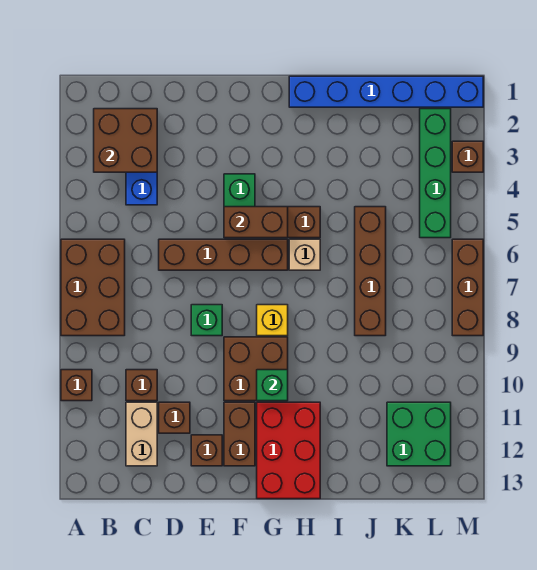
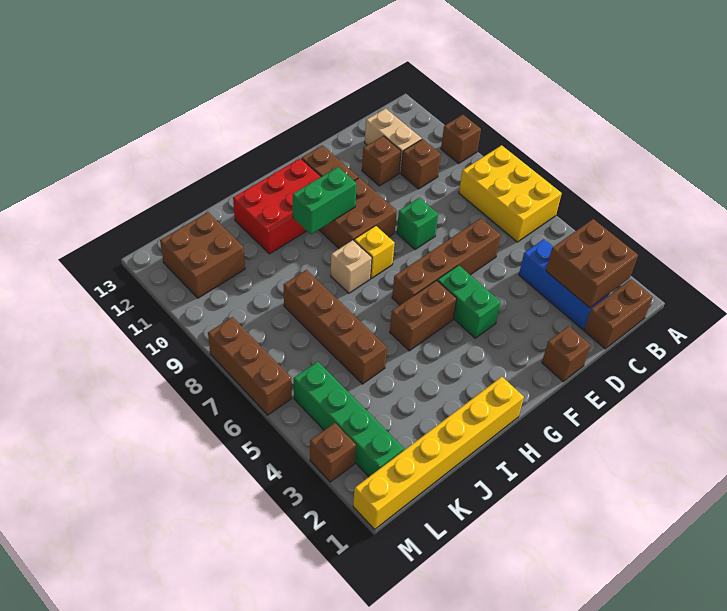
brown 2x3 brick [61,239,125,336] -> yellow 2x3 brick [459,145,562,242]
brown 1x1 brick [191,435,222,466] -> brown 1x1 brick moved to [542,326,591,382]
brown 1x2 brick [224,207,288,238] -> brown 1x2 brick moved to [584,279,653,349]
green 1x1 brick [257,370,288,401] -> green 1x2 brick [293,167,357,234]
red 2x3 brick [257,402,320,499] -> red 2x3 brick turned to [233,158,321,254]
blue 1x6 brick [289,76,483,107] -> yellow 1x6 brick [353,377,524,529]
tan 1x1 brick [289,239,320,270] -> tan 1x1 brick moved to [331,240,372,293]
green 2x2 brick [387,402,451,466] -> brown 2x2 brick [160,212,245,298]

